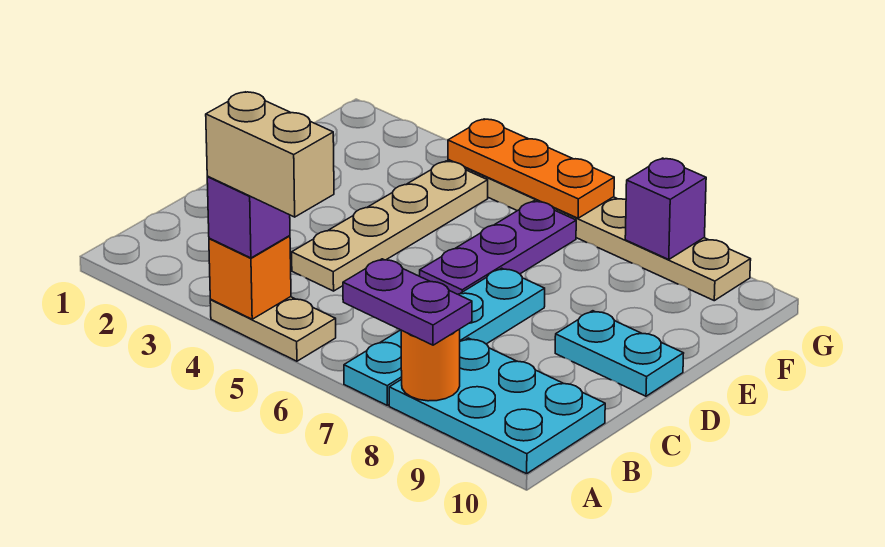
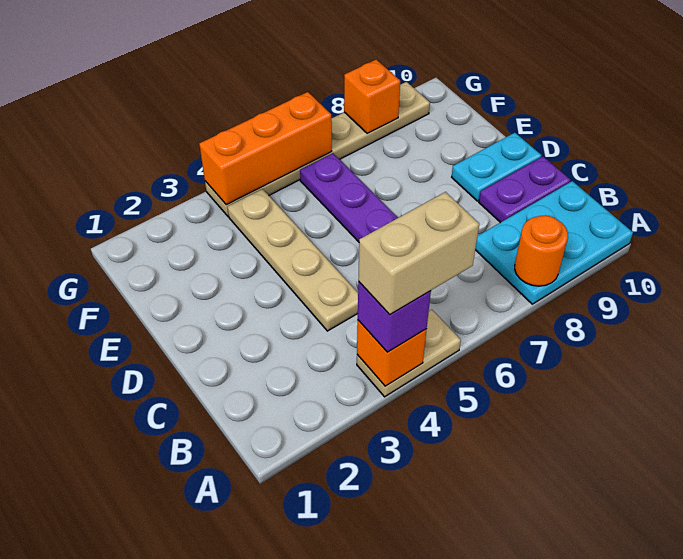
cyan 1x4 plate [344,268,545,405] -> none
purple 1x2 plate [343,259,472,345] -> purple 1x2 plate moved to [479,156,571,223]
orange 1x3 plate [448,119,614,218] -> orange 1x3 brick [199,92,332,205]
purple 1x1 brick [625,158,706,260] -> orange 1x1 brick [344,60,400,134]

